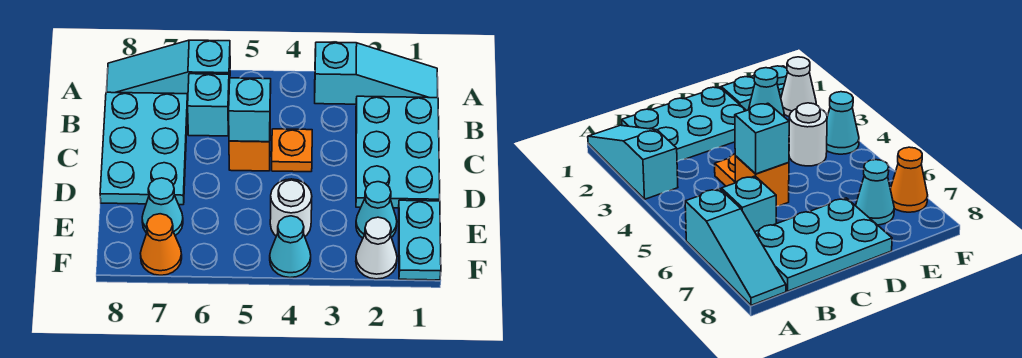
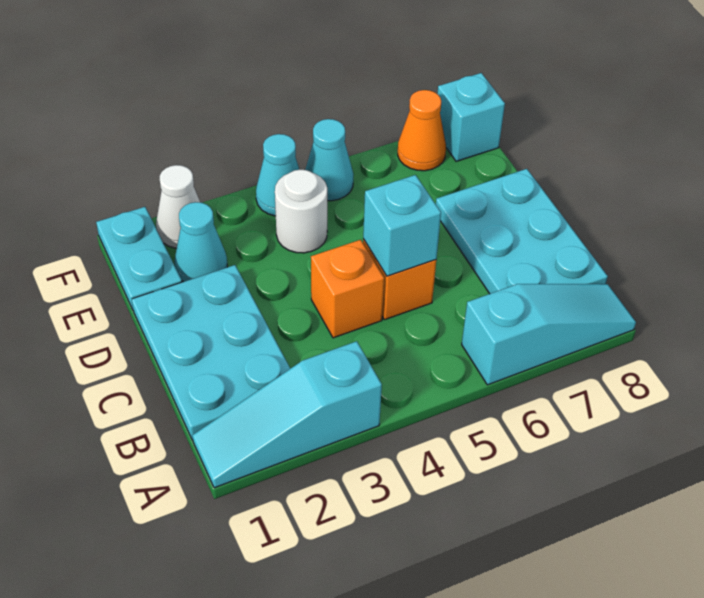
cyan 1x1 brick [188,74,229,136] -> cyan 1x1 brick moved to [437,73,505,161]
orange 1x1 plate [272,129,312,172] -> orange 1x1 brick [311,240,384,338]
cyan 1x1 cone [142,178,183,235] -> cyan 1x1 cone moved to [305,119,353,201]

